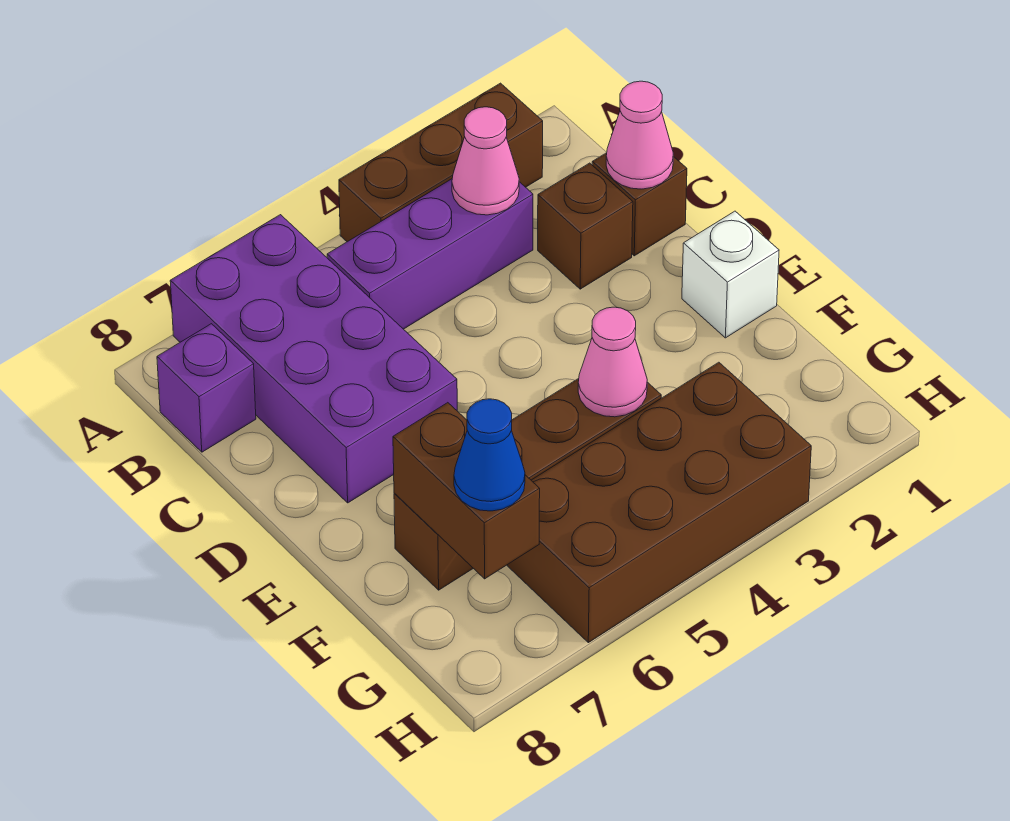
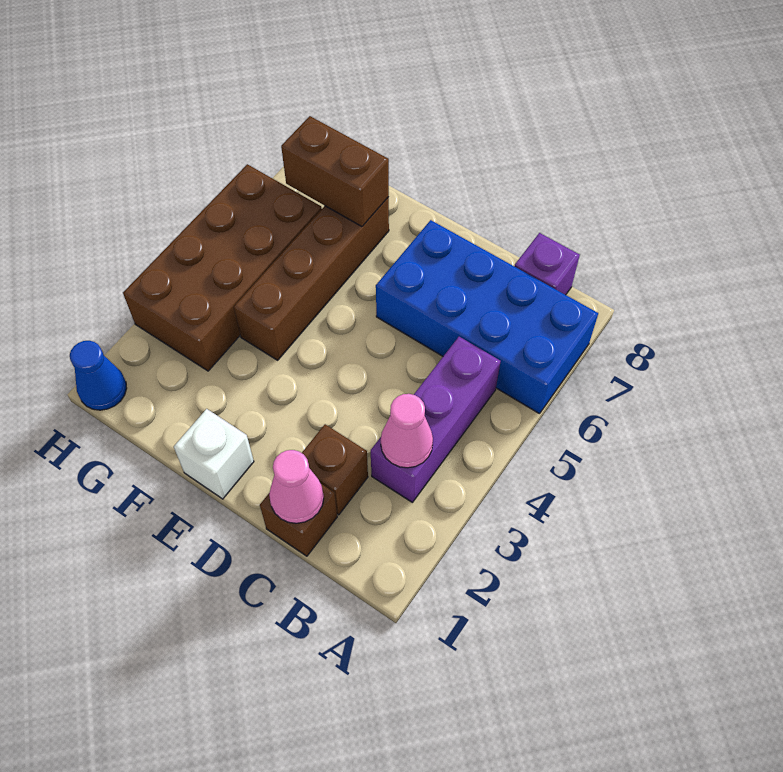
brown 1x3 brick [339,83,543,242] -> none
purple 2x4 brick [170,215,457,503] -> blue 2x4 brick [376,220,598,414]
pink 1x1 cone [578,307,647,417] -> none
blue 1x1 cone [454,399,525,511] -> blue 1x1 cone moved to [70,341,127,410]

